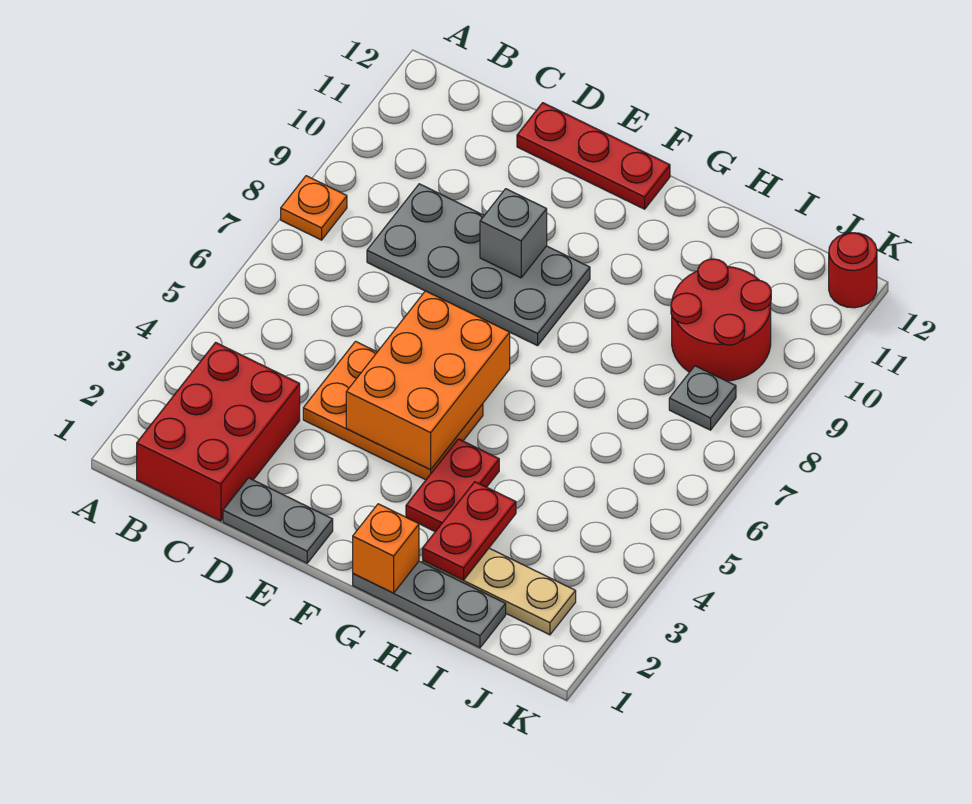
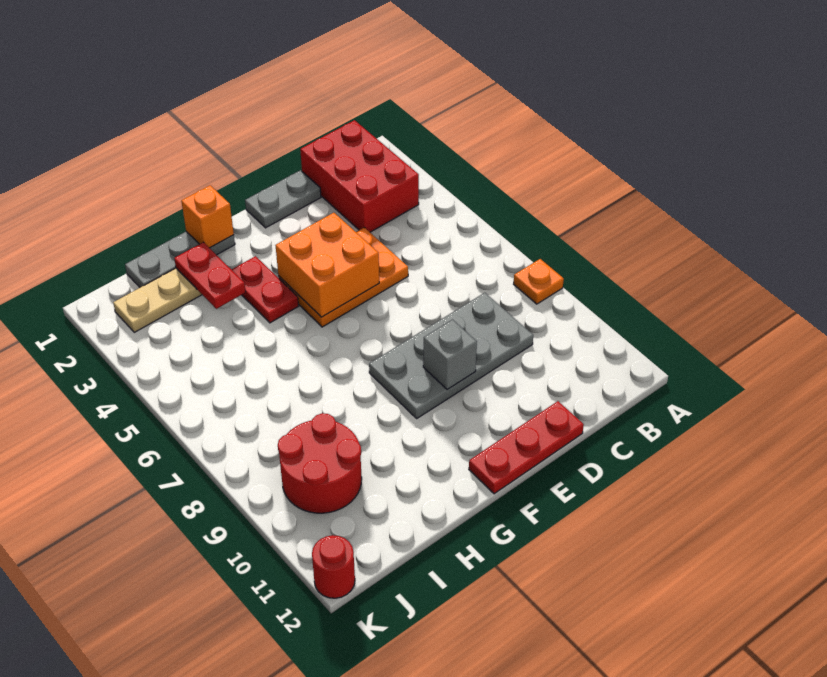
orange 2x3 brick [346,291,510,470] -> orange 2x2 brick [275,213,379,317]
grey 1x1 plate [669,366,736,430] -> none

